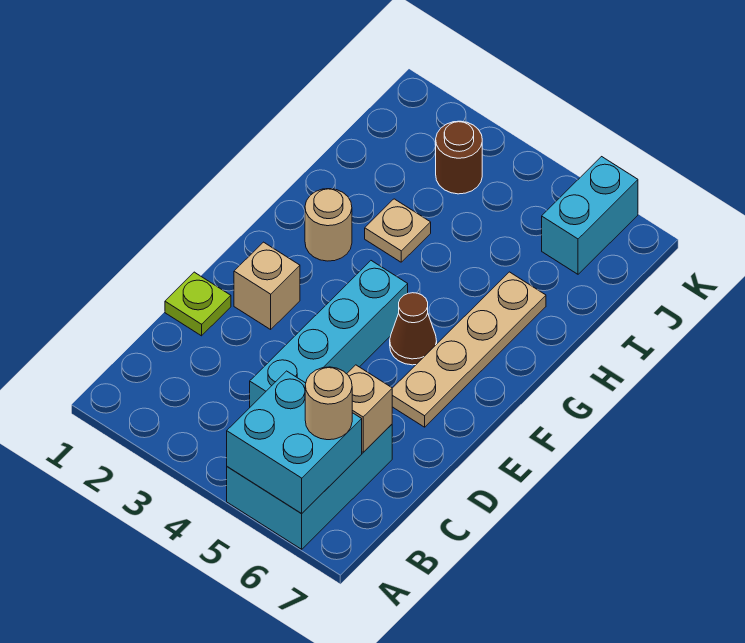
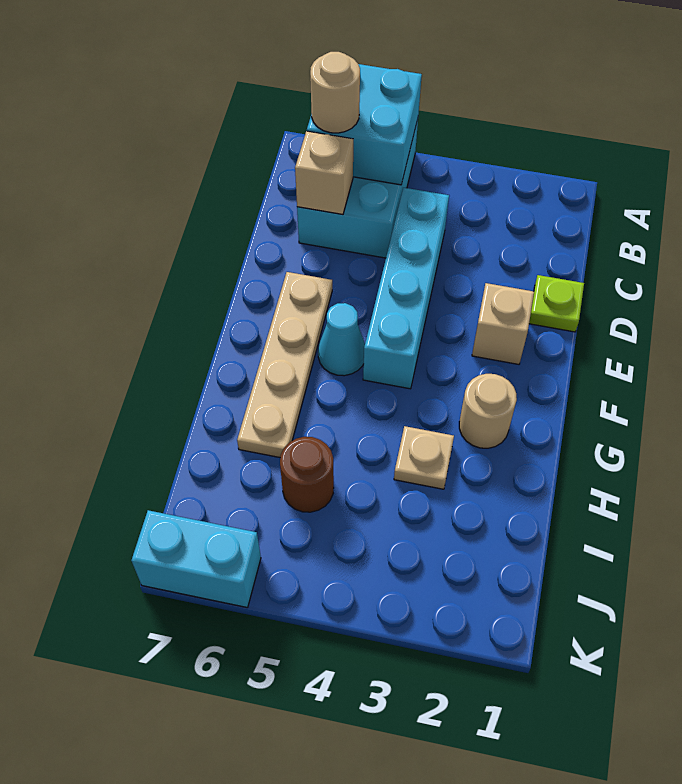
brown 1x1 cone [390,293,437,365] -> cyan 1x1 cone [318,303,365,376]
brown 1x1 round brick [436,121,482,194] -> brown 1x1 round brick moved to [280,437,334,512]
cyan 1x2 brick [542,157,638,274] -> cyan 1x2 brick turned to [131,510,261,608]

